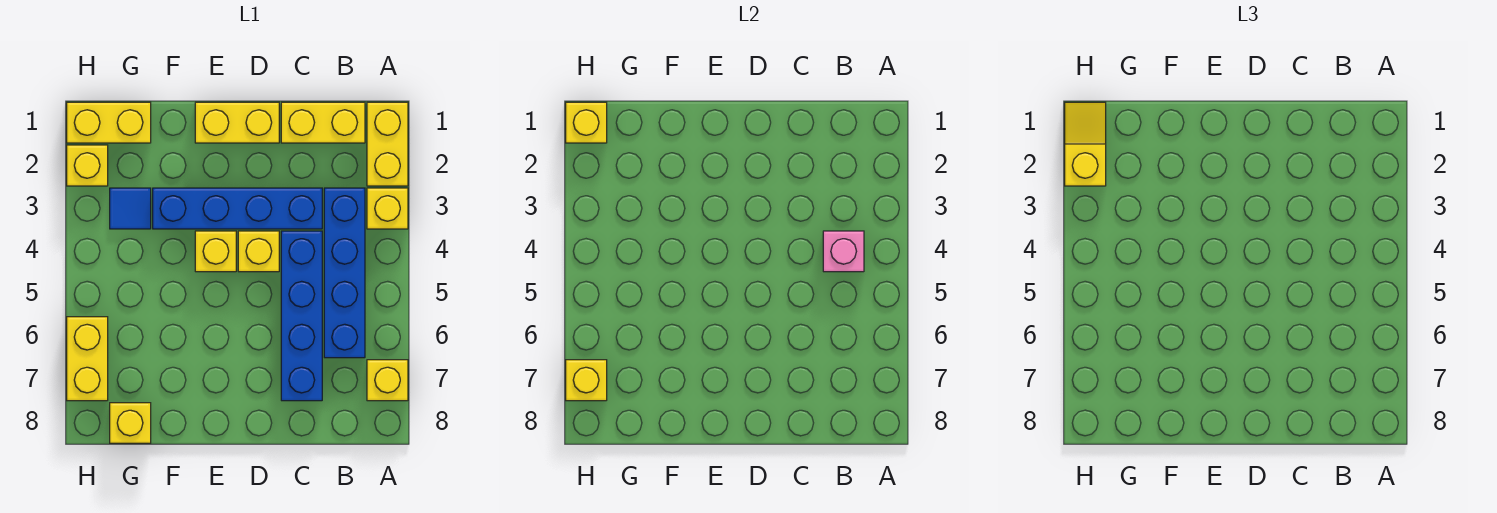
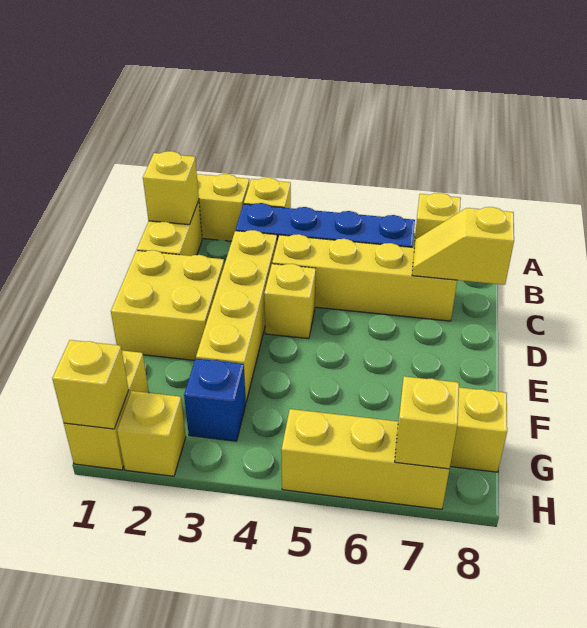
pink 1x1 brick [823,231,864,272] -> none
blue 1x4 brick [153,188,322,229] -> yellow 1x4 brick [196,230,277,402]
blue 1x4 brick [281,231,322,401] -> yellow 1x4 brick [272,234,457,321]
yellow 1x2 brick [195,102,279,143] -> yellow 2x2 brick [111,250,224,360]
yellow 1x1 brick [195,231,236,272] -> yellow 1x1 brick moved to [143,151,199,225]
blue 1x1 tile [110,188,151,229] -> blue 1x1 brick [184,359,246,441]
yellow 1x2 slope [1065,102,1106,186] -> yellow 1x2 slope moved to [412,207,514,285]
yellow 1x2 brick [67,317,108,401] -> yellow 1x3 brick [281,409,449,509]

